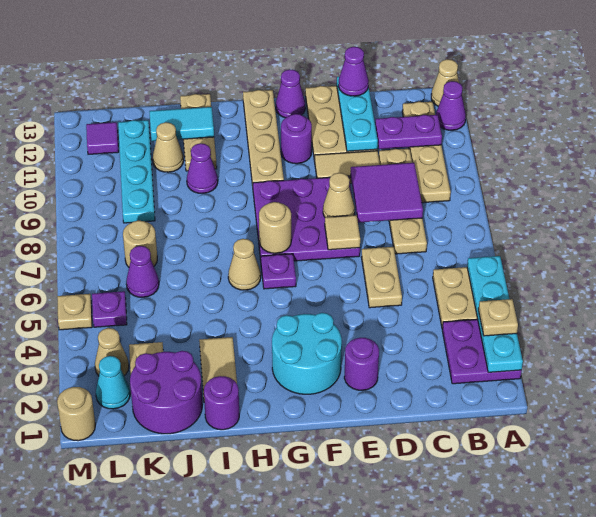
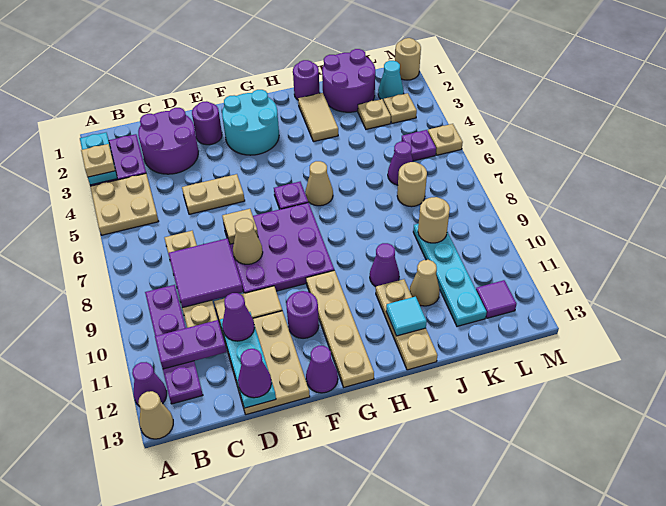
cyan 1x4 plate [467,256,523,372] -> cyan 1x2 plate [80,133,117,185]
tan 1x4 plate [402,102,451,203] -> purple 1x4 plate [145,285,203,404]
none -> purple 2x2 round brick [138,108,198,174]
tan 1x2 plate [361,247,402,308] -> tan 1x2 plate turned to [182,174,245,214]
none -> purple 1x1 cone [222,293,254,341]
tan 1x1 round brick [259,202,291,253] -> tan 1x1 round brick moved to [418,197,450,243]
cyan 1x2 tile [149,107,214,141] -> cyan 1x1 tile [386,297,427,336]
tan 1x1 cone [95,328,129,376] -> tan 1x1 plate [384,93,417,123]

